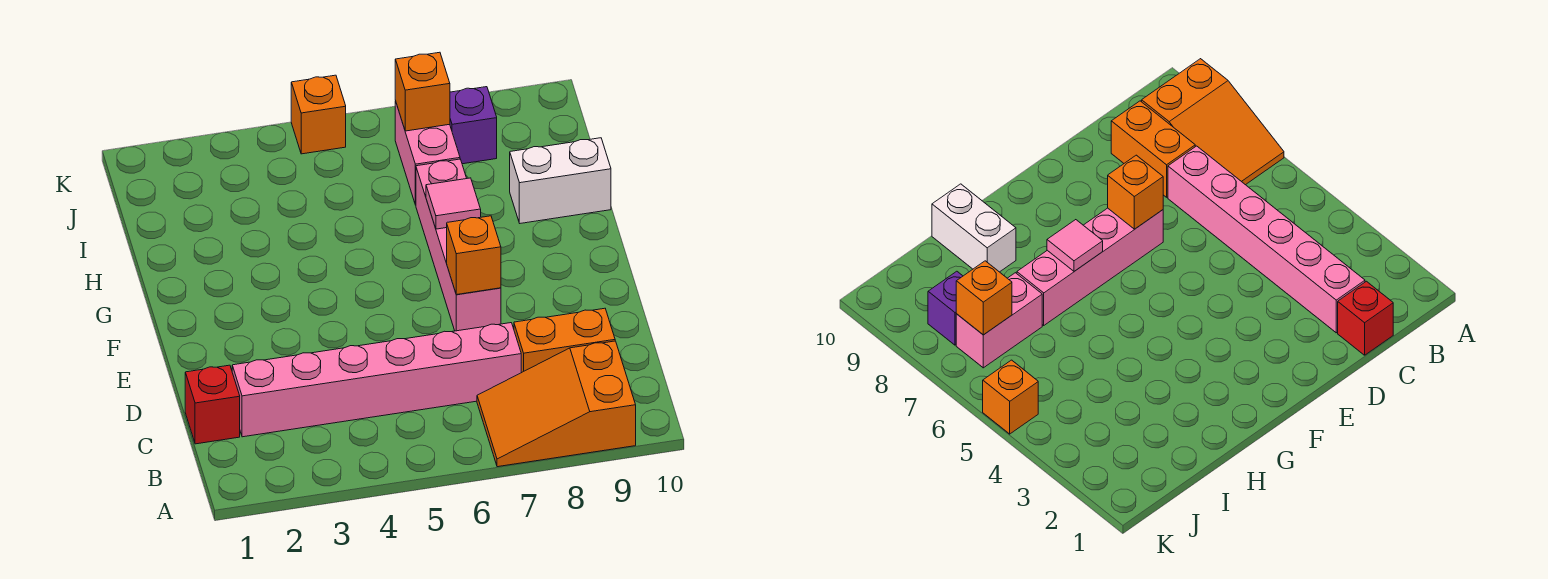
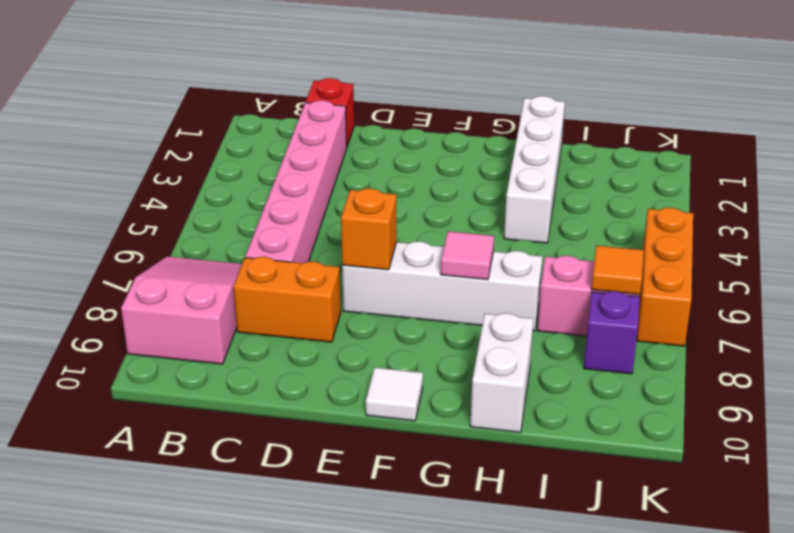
orange 2x3 slope [477,341,636,467] -> pink 2x3 slope [121,256,242,364]
orange 1x2 brick [514,308,615,373] -> orange 1x2 brick turned to [234,257,341,342]
pink 1x4 brick [416,159,501,331] -> white 1x4 brick [342,241,542,331]
none -> white 1x1 tile [366,367,423,421]
none -> white 1x4 brick [504,96,565,243]
orange 1x1 brick [395,52,450,131] -> orange 1x1 tile [592,245,644,295]
orange 1x1 brick [291,75,346,154] -> orange 1x3 brick [637,208,693,346]

